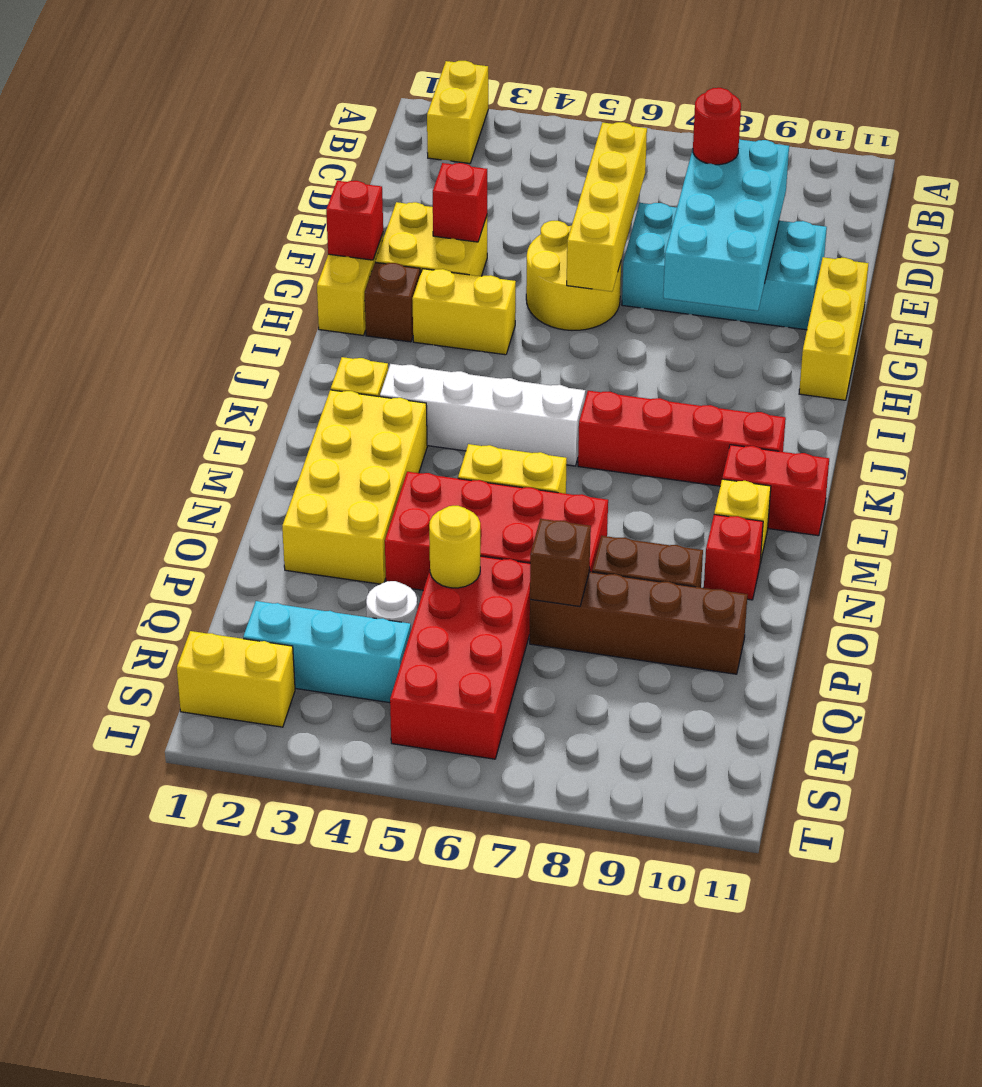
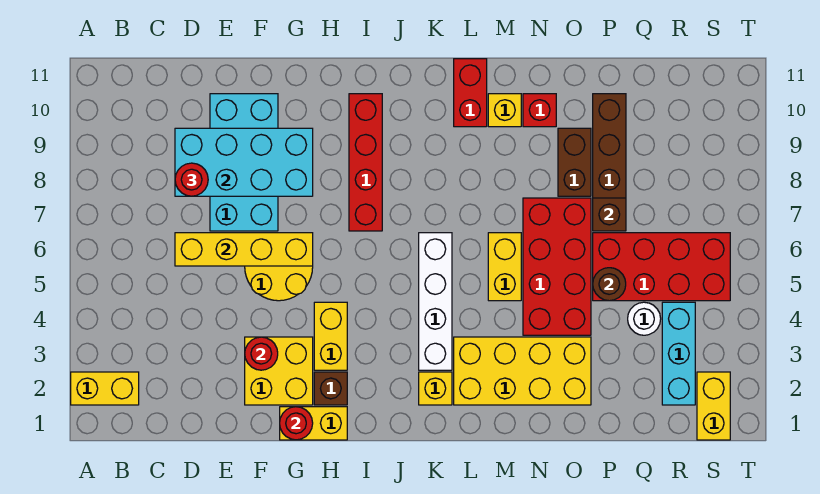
red 1x1 brick [433,163,487,242] -> red 1x1 round brick [245,337,278,370]
yellow 1x3 brick [799,257,869,400] -> none
red 1x1 brick [326,181,383,260] -> red 1x1 round brick [280,407,313,440]
red 1x4 brick [578,391,786,486] -> red 1x4 brick moved to [349,94,382,231]
yellow 1x1 round brick [429,506,480,588] -> brown 1x1 round brick [593,268,626,301]

